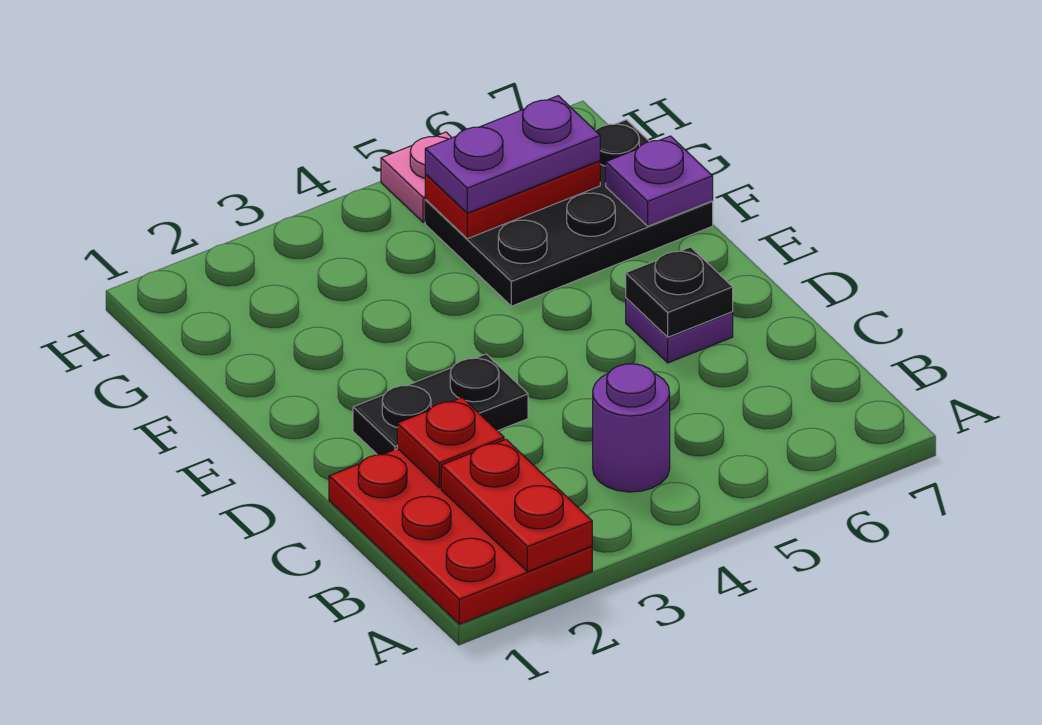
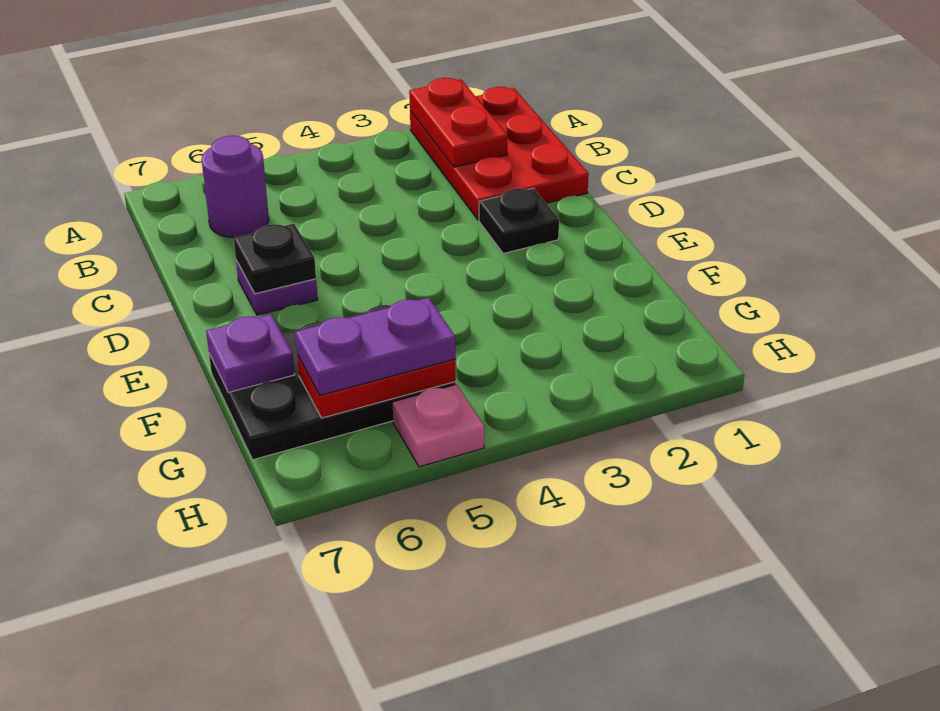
purple 1x1 round brick [593,364,670,492] -> purple 1x1 round brick moved to [202,136,269,238]
red 1x1 plate [397,398,504,488] -> none
black 1x2 plate [353,354,528,455] -> black 1x1 plate [479,188,559,254]

